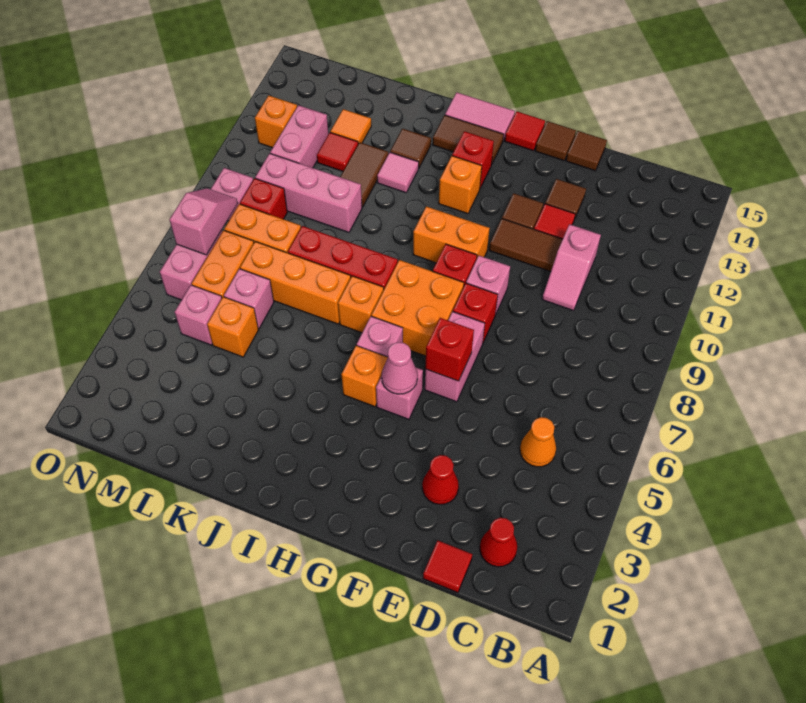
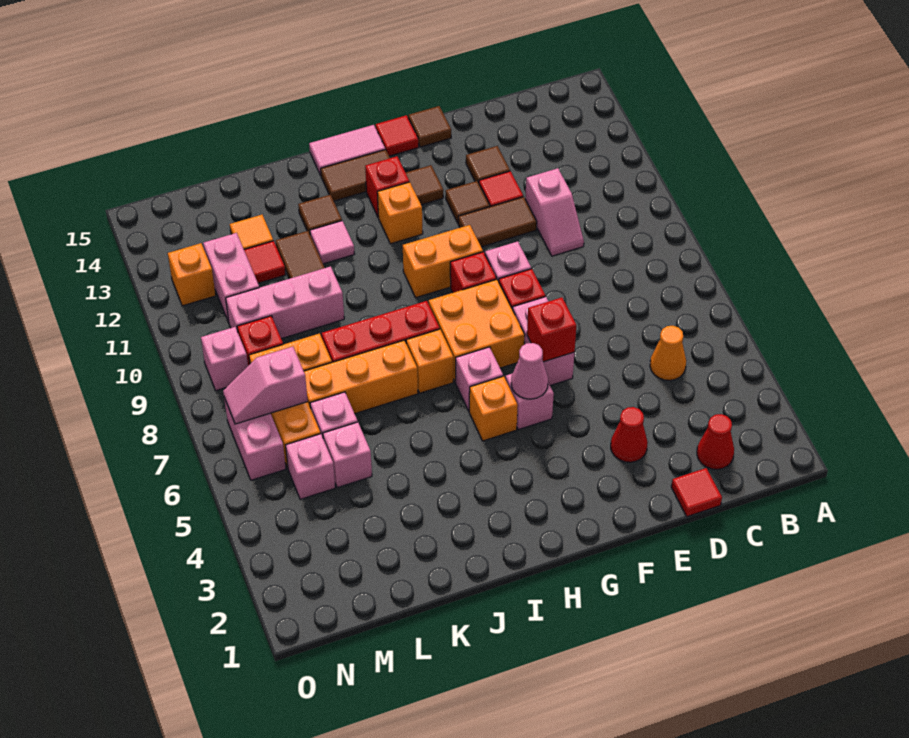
brown 1x1 tile [566,131,607,171] -> brown 1x1 tile moved to [406,165,443,205]
orange 1x1 brick [207,297,258,357] -> pink 1x1 brick [323,422,372,488]
pink 1x2 slope [170,188,238,255] -> pink 1x2 slope turned to [223,347,308,424]

